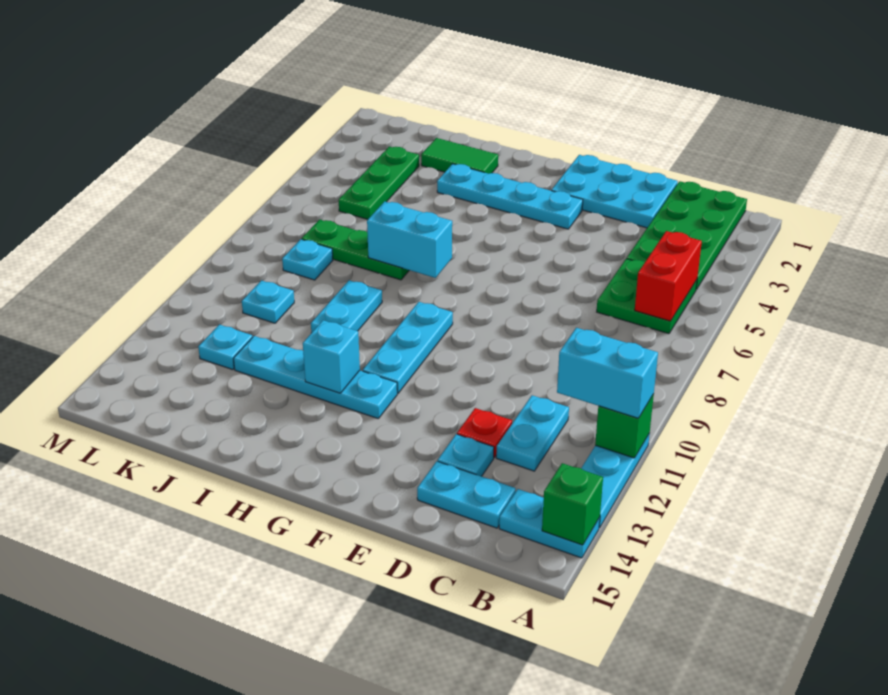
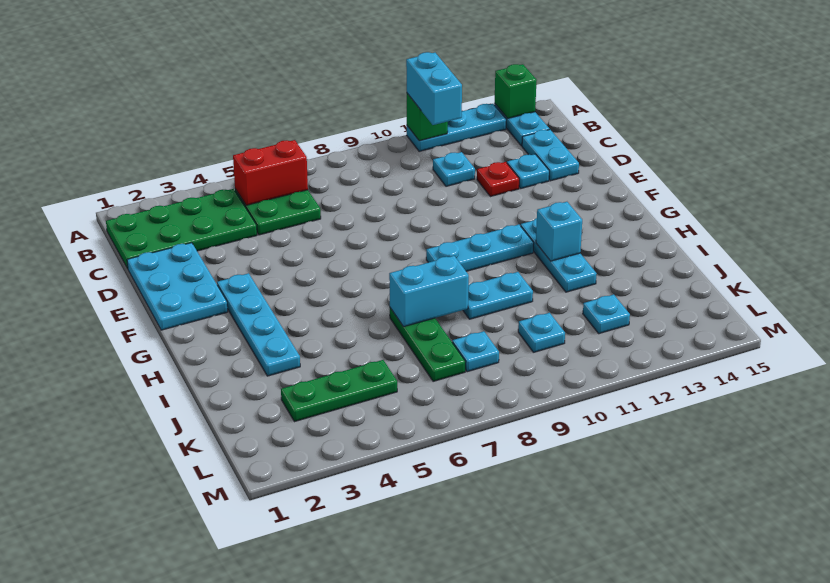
cyan 1x2 plate [496,395,569,471] -> cyan 1x1 plate [433,152,475,186]
cyan 1x4 plate [233,336,397,418] -> cyan 1x3 plate [521,218,597,292]
cyan 1x2 brick [367,201,452,278] -> cyan 1x2 brick turned to [389,256,469,327]
green 1x2 tile [421,138,498,174] -> none

